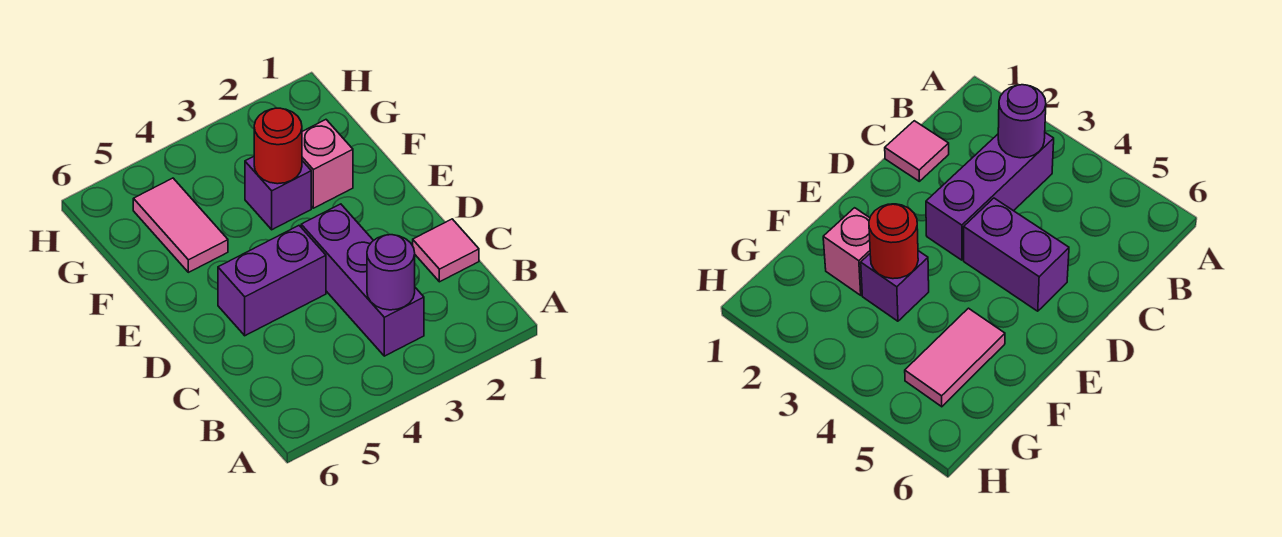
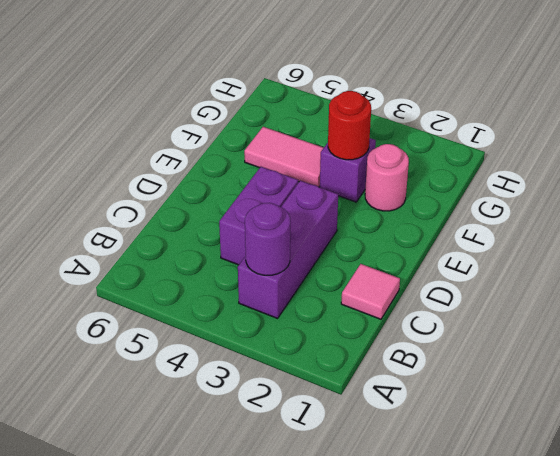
purple 1x2 brick [218,226,326,336] -> purple 1x2 brick turned to [219,167,298,265]
pink 1x1 brick [302,120,353,208] -> pink 1x1 round brick [365,144,409,211]
pink 1x2 tile [133,178,228,272] -> pink 1x2 tile turned to [244,127,323,187]

